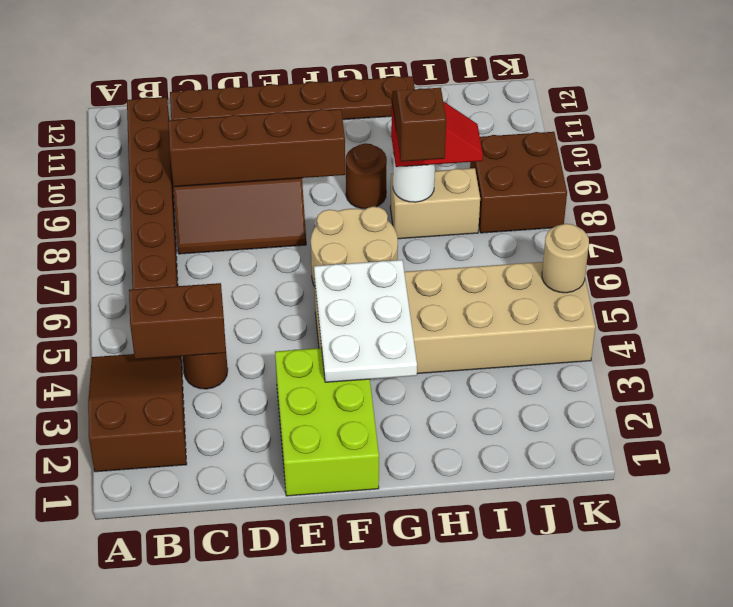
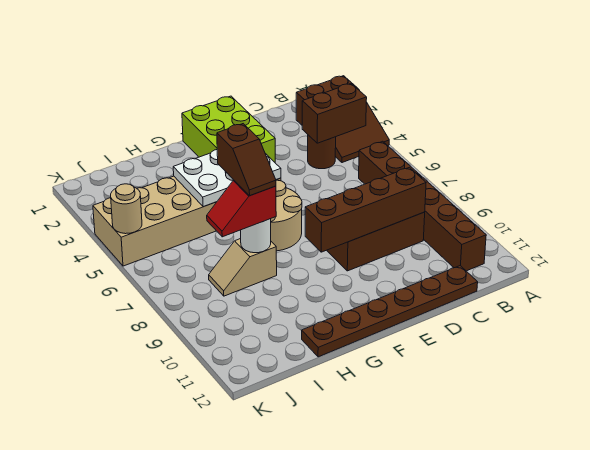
white 2x3 plate [314,260,417,382] -> white 2x3 plate turned to [173,150,281,207]
brown 1x1 round brick [346,143,387,209] -> none
tan 1x2 brick [390,168,480,239] -> tan 1x2 slope [209,239,277,296]
brown 2x2 brick [470,132,567,233] -> none

